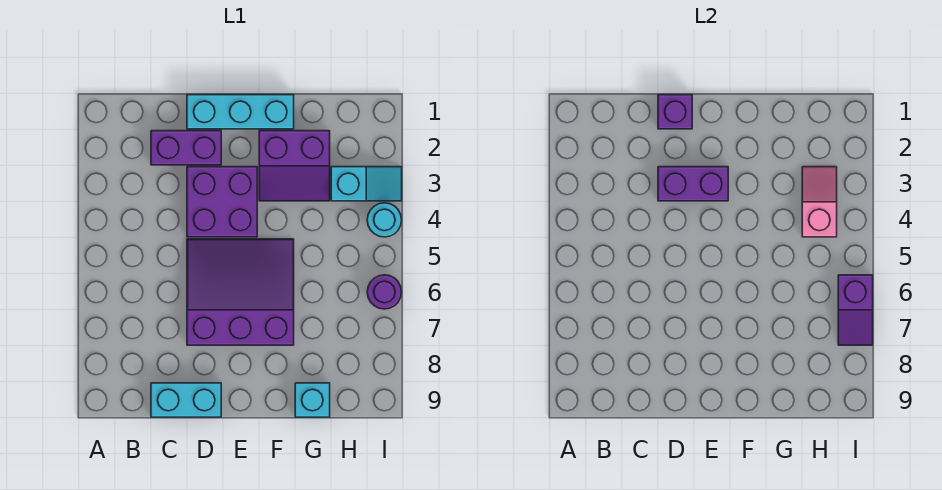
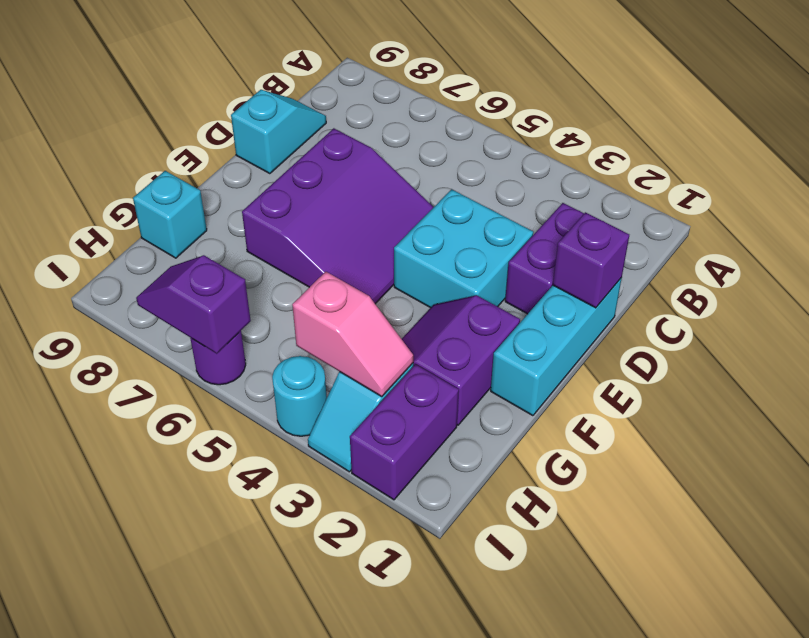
cyan 1x2 brick [151,383,221,417] -> cyan 1x2 slope [231,90,326,174]
purple 2x2 brick [187,167,257,237] -> cyan 2x2 brick [394,189,533,308]
purple 1x2 brick [658,167,728,201] -> purple 1x2 brick moved to [350,364,459,500]

